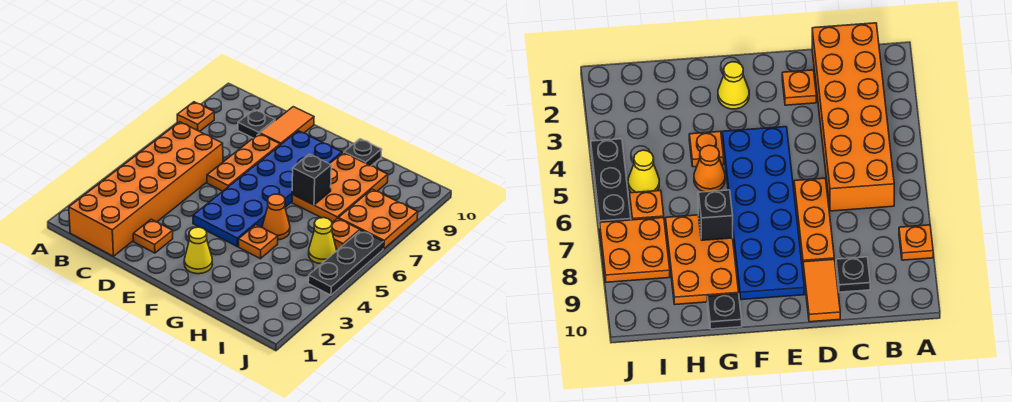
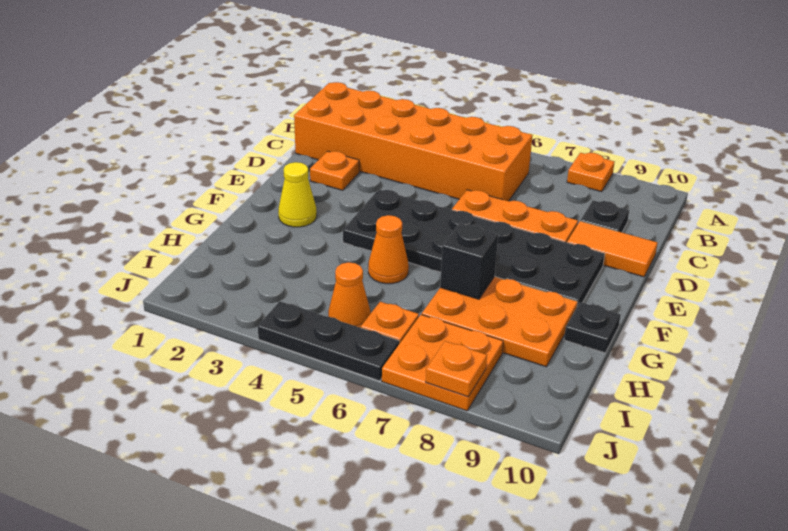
blue 2x6 plate [193,131,342,247] -> black 2x6 plate [343,189,605,306]
orange 1x1 plate [239,225,278,259] -> orange 1x1 plate moved to [426,341,487,397]
yellow 1x1 cone [309,218,337,264] -> orange 1x1 cone [328,262,371,328]

